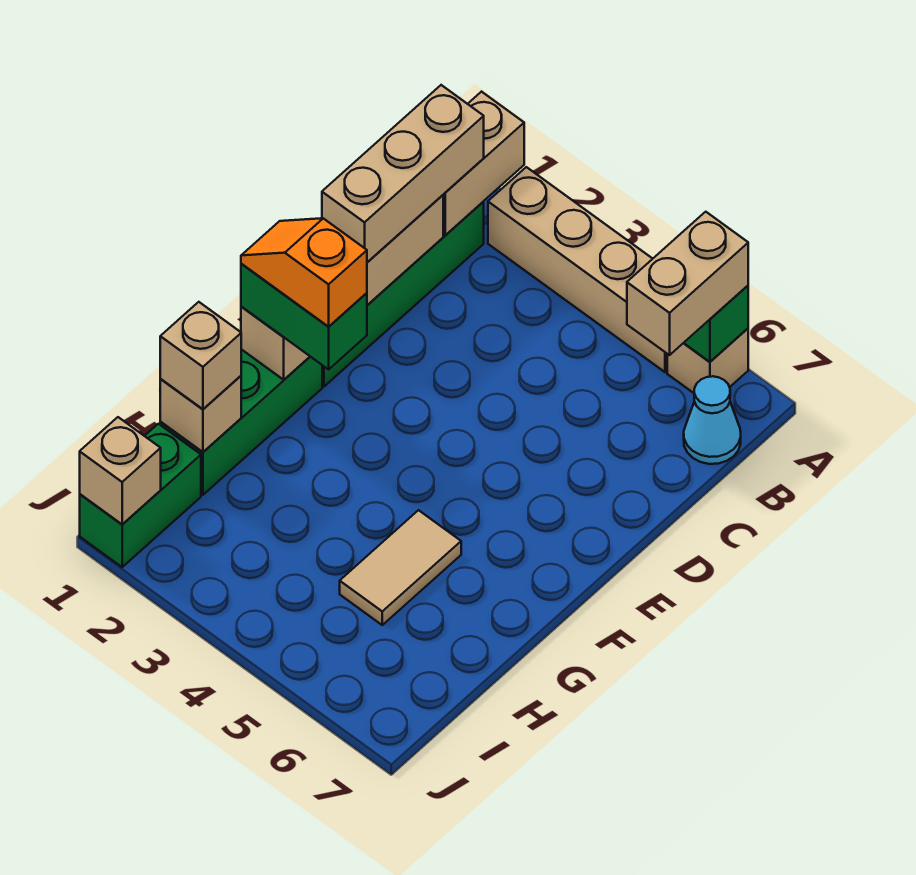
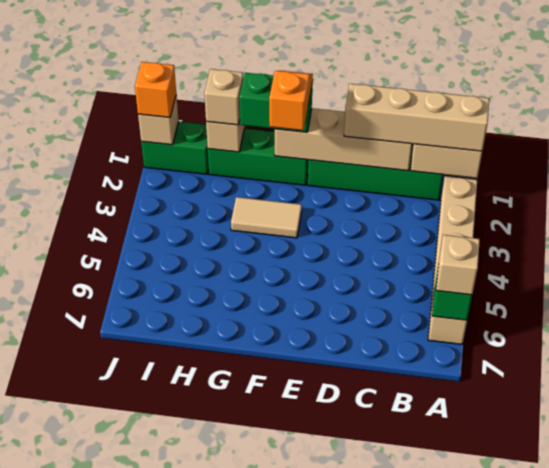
tan 1x2 brick [627,212,748,355] -> tan 1x1 brick [436,235,480,295]
tan 1x3 brick [322,85,484,262] -> tan 1x4 brick [344,84,489,151]
cyan 1x1 cone [684,376,741,464] -> none
green 1x2 brick [241,264,367,369] -> green 1x2 brick turned to [239,73,313,132]
tan 1x2 tile [340,510,461,625] -> tan 1x2 tile moved to [231,197,302,238]
none -> orange 1x1 brick [135,62,176,118]

